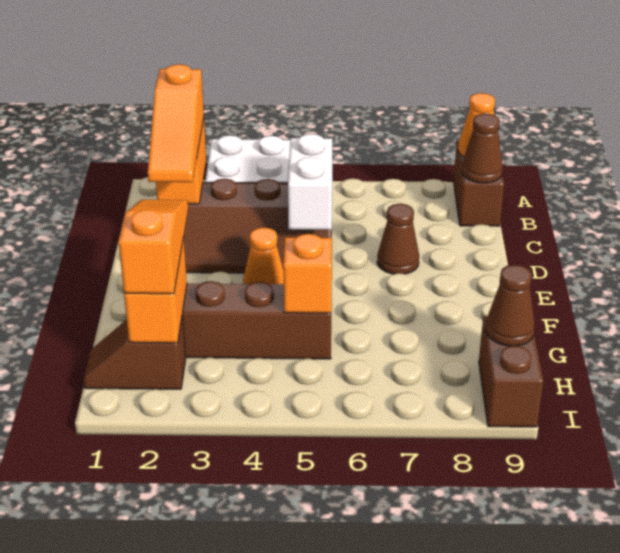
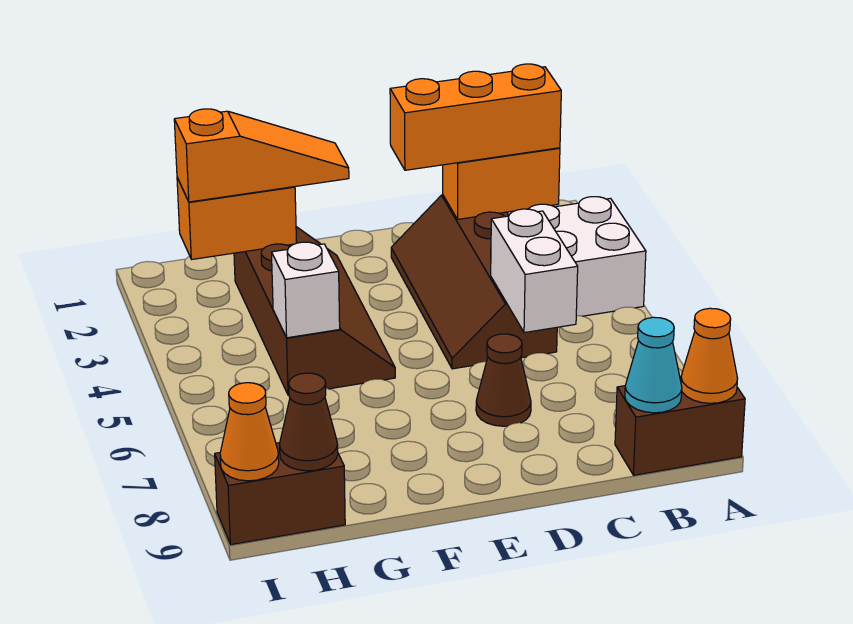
orange 1x3 slope [148,64,204,182] -> orange 1x3 brick [390,64,561,170]
brown 1x1 cone [462,114,503,183] -> cyan 1x1 cone [625,317,682,413]
white 1x2 brick [288,134,332,230] -> white 1x2 brick turned to [491,209,578,333]
orange 1x1 cone [243,227,284,284] -> orange 1x1 cone moved to [220,383,279,481]
orange 1x1 brick [283,234,332,313] -> white 1x1 brick [272,242,340,338]
brown 1x2 slope [83,315,186,389] -> none

